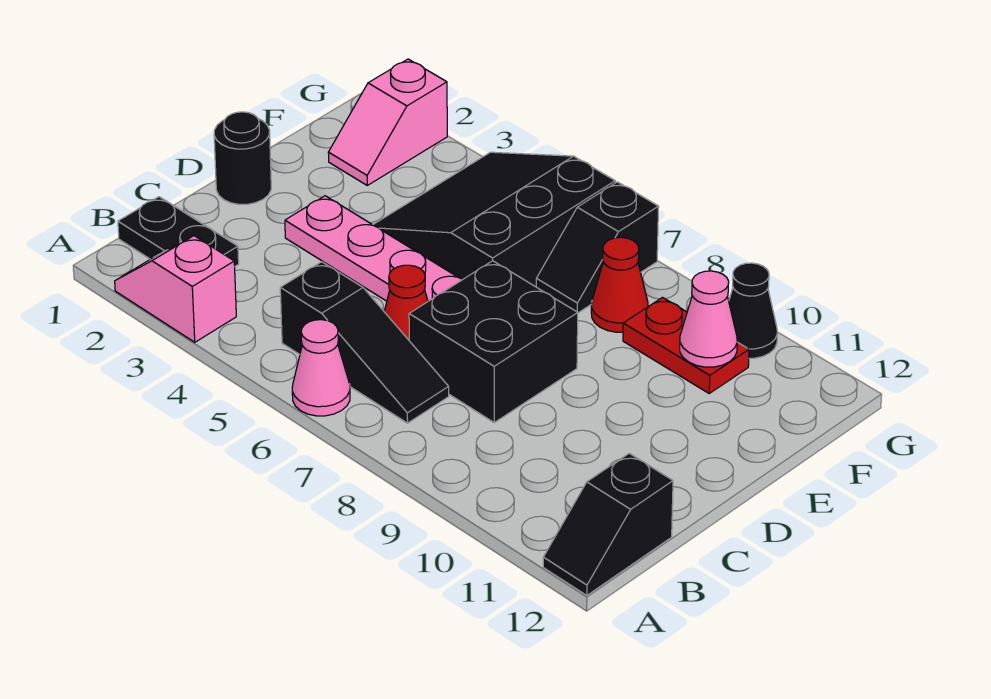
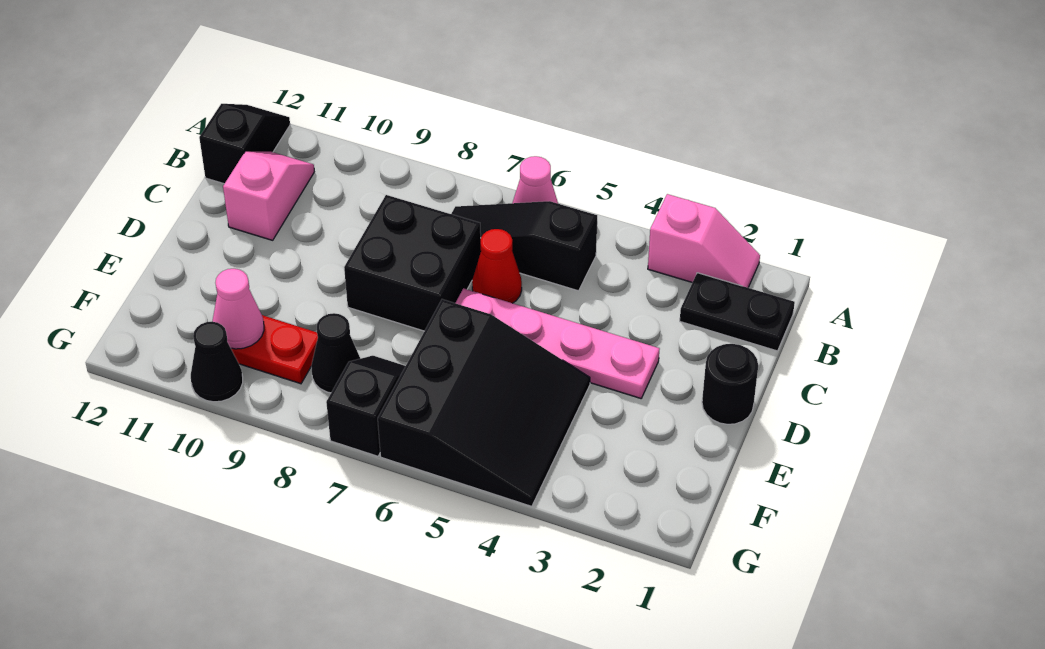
pink 1x2 slope [328,59,447,185] -> pink 1x2 slope moved to [223,152,314,240]
red 1x1 cone [591,237,648,332] -> black 1x1 cone [311,313,361,393]

